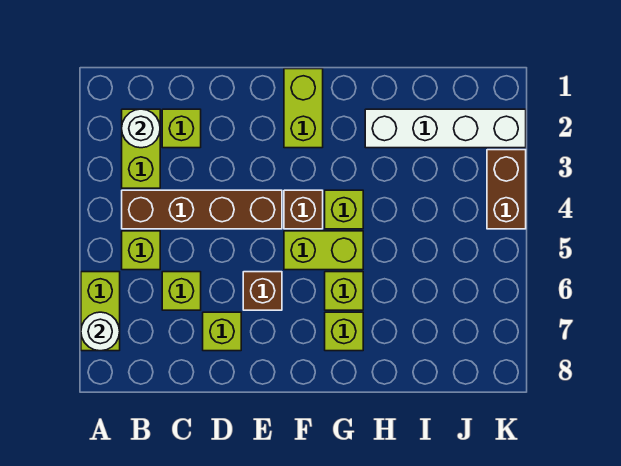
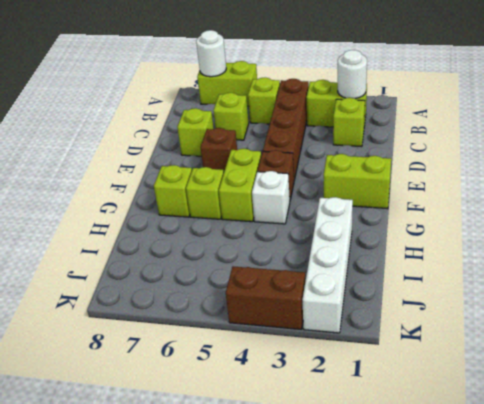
lime 1x1 brick [325,190,363,229] -> white 1x1 brick [252,171,290,224]

